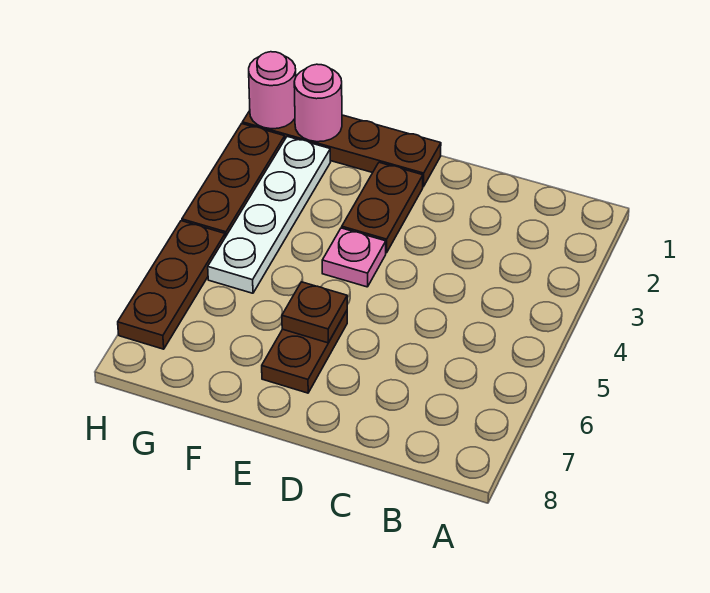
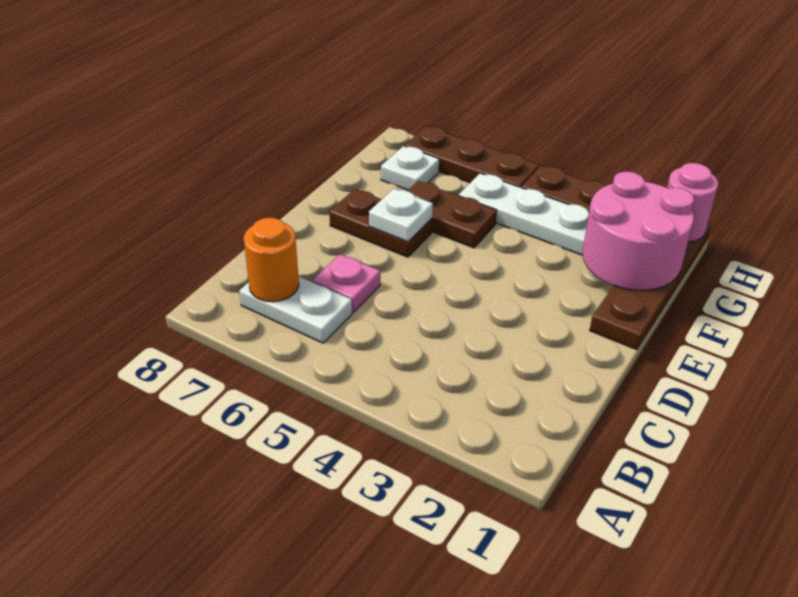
none -> white 1x2 plate [239,276,352,343]
none -> orange 1x1 round brick [244,218,299,302]
brown 1x2 plate [342,162,423,253] -> brown 1x2 plate moved to [408,181,497,248]
pink 1x1 plate [322,228,386,287] -> pink 1x1 plate moved to [312,254,380,312]
brown 1x1 plate [282,282,347,343] -> white 1x1 plate [369,189,433,242]
pink 1x1 round brick [294,64,342,142] -> pink 2x2 round brick [583,172,694,290]
none -> white 1x1 plate [381,146,439,190]

